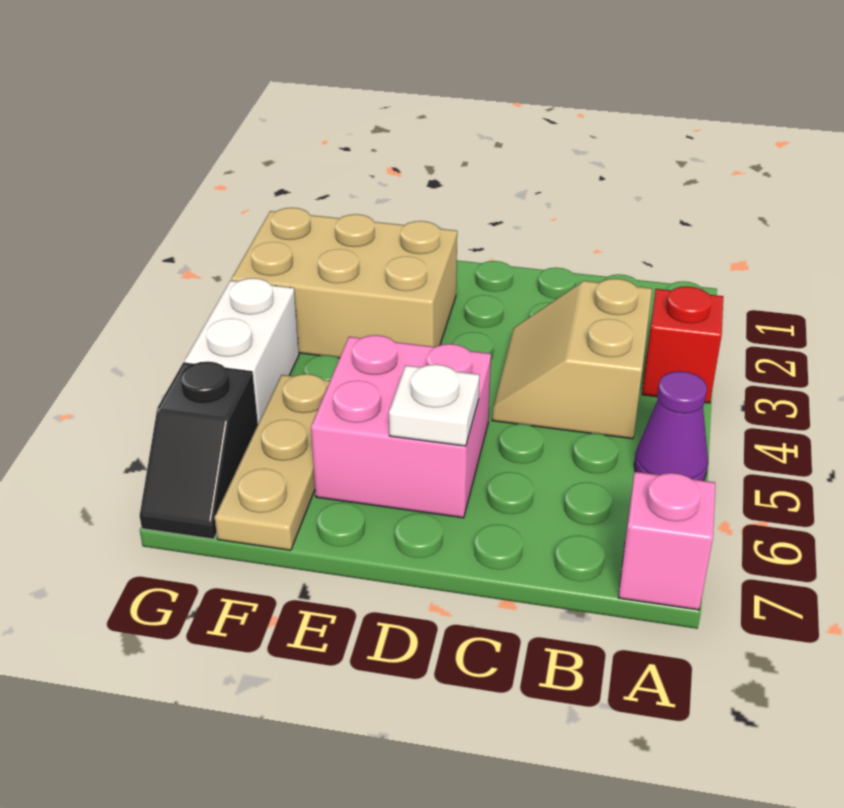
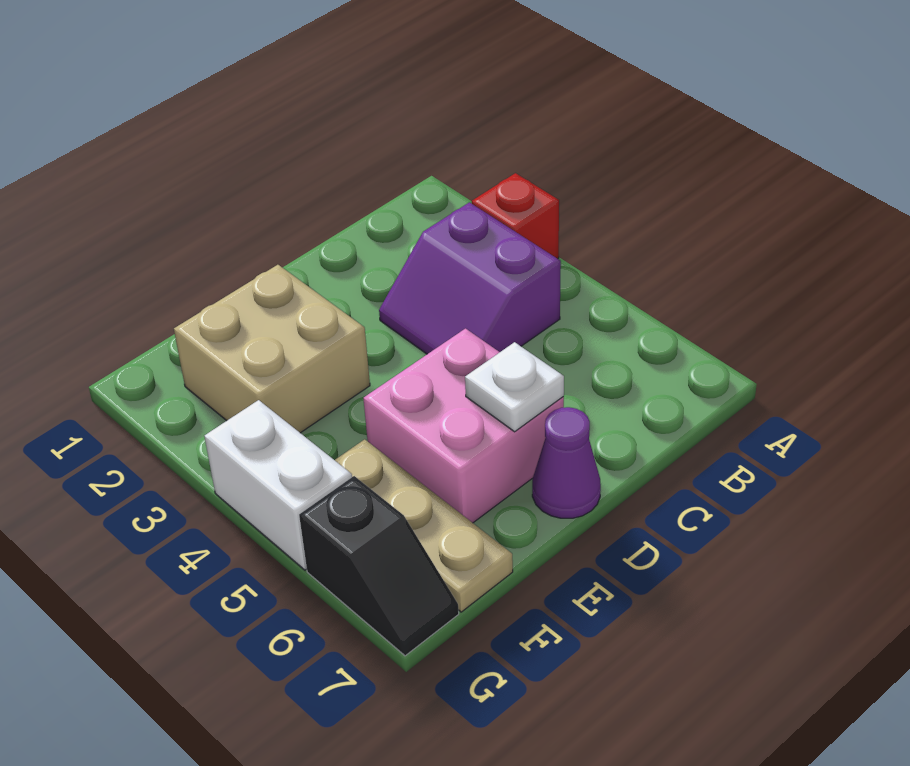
purple 1x1 cone [634,371,708,481] -> purple 1x1 cone moved to [532,407,601,518]
pink 1x1 brick [618,472,715,610] -> none
tan 2x2 slope [492,279,652,439] -> purple 2x2 slope [379,202,561,354]
tan 2x3 brick [231,208,457,358] -> tan 2x2 brick [174,265,370,433]

